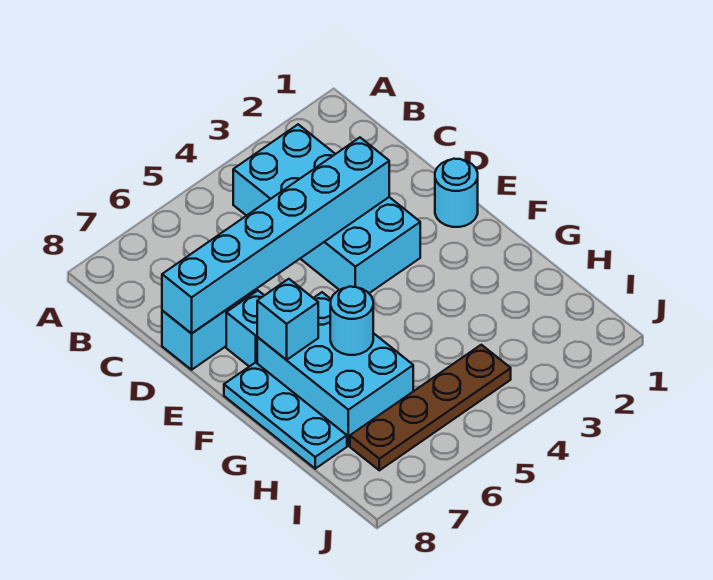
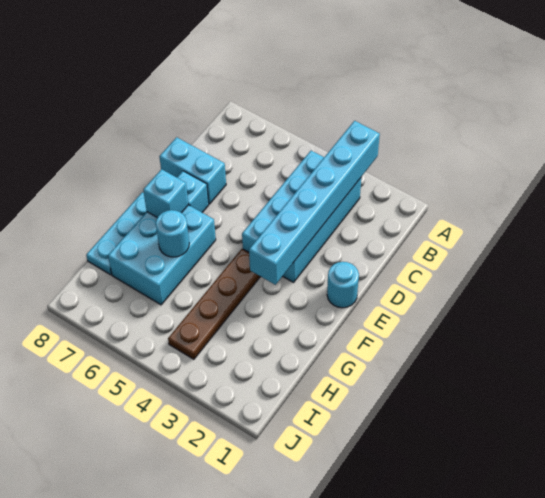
cyan 1x6 brick [162,138,389,334] -> cyan 1x6 brick turned to [249,121,380,285]
brown 1x4 plate [350,345,511,470] -> brown 1x4 plate turned to [168,249,260,359]

